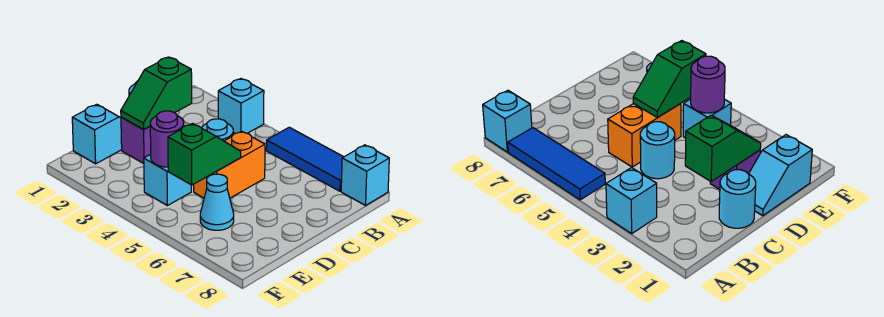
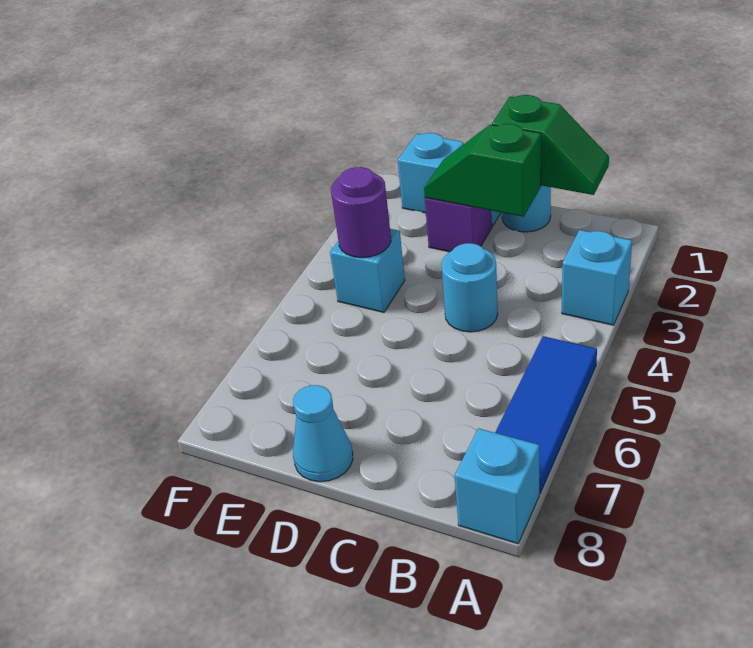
orange 1x2 brick [194,131,265,198] -> none
green 1x2 slope [168,123,241,185] -> green 1x2 slope moved to [492,95,609,195]
cyan 1x1 cone [200,174,234,230] -> cyan 1x1 cone moved to [293,385,353,482]

